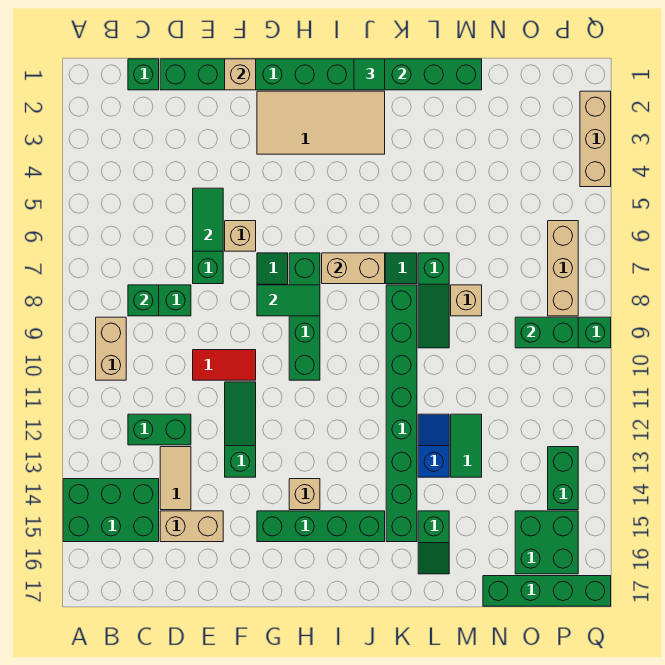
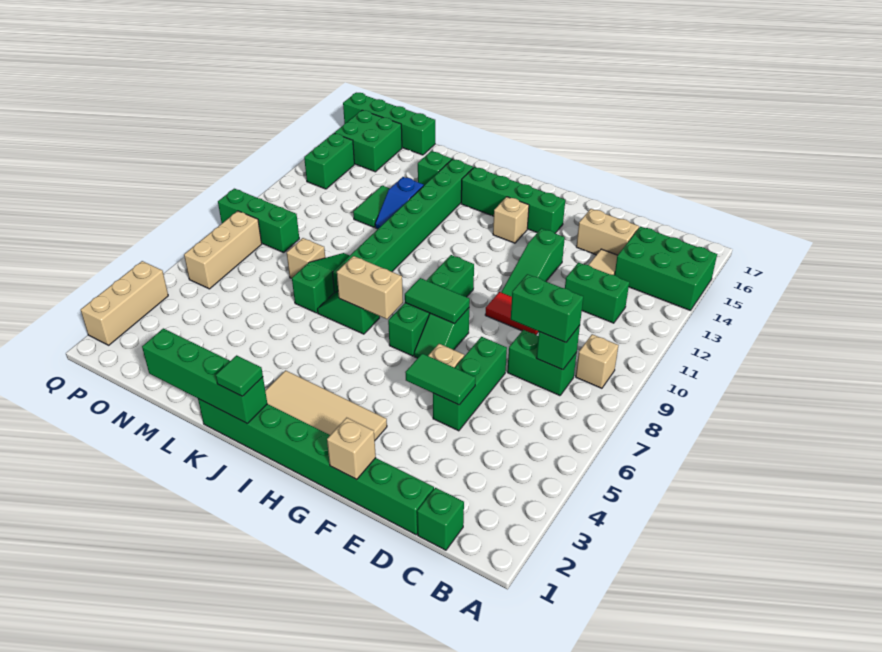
tan 1x2 brick [96,317,126,380] -> tan 1x1 brick [576,334,618,388]
green 1x2 tile [193,188,223,251] -> green 1x2 tile turned to [405,353,475,405]
green 1x2 brick [515,317,578,348] -> green 1x2 brick moved to [511,274,583,343]

